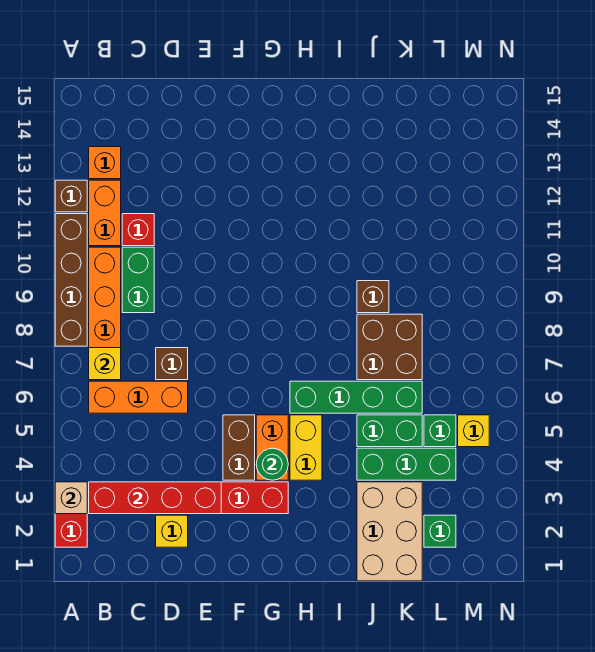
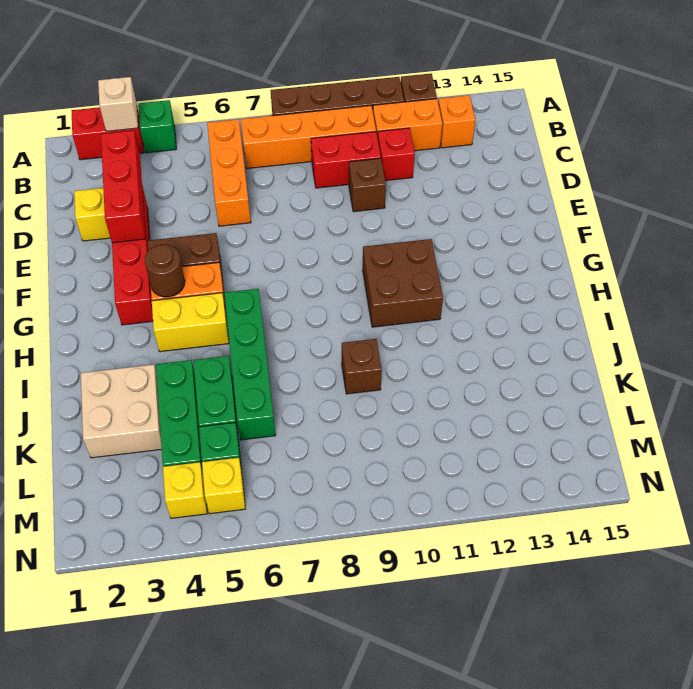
red 1x4 brick [89,482,221,514] -> red 1x3 brick [101,130,146,243]
yellow 1x1 brick [89,348,121,380] -> yellow 1x1 brick moved to [163,462,207,518]
green 1x2 brick [122,247,154,313] -> red 1x2 brick [311,132,381,188]
brown 1x1 brick [156,348,188,380] -> brown 1x1 brick moved to [349,158,386,212]
green 1x1 round brick [256,448,288,480] -> brown 1x1 round brick [145,244,185,297]
tan 2x3 brick [357,482,422,581] -> tan 2x2 brick [81,365,162,458]
brown 2x2 brick [357,314,422,380] -> brown 2x2 brick moved to [363,239,443,327]
green 1x1 brick [424,515,456,547] -> green 1x1 brick moved to [138,100,176,153]

